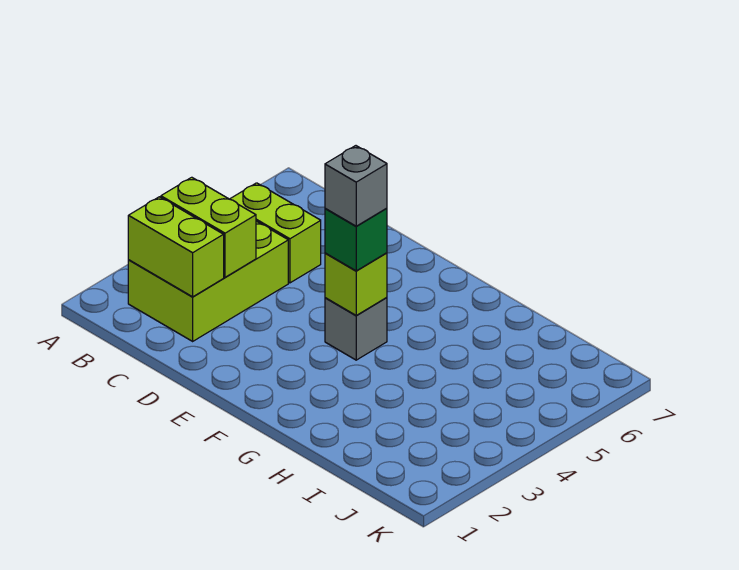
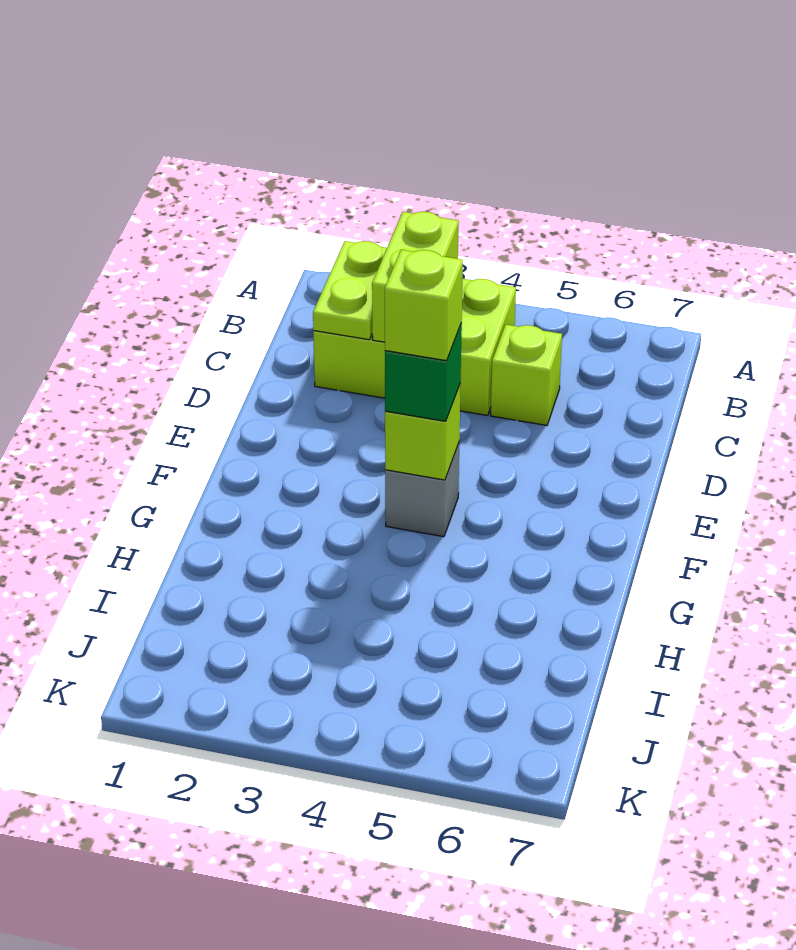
lime 1x2 brick [128,197,224,297] -> lime 1x2 plate [313,241,387,340]
lime 1x2 brick [230,183,321,283] -> lime 1x1 brick [491,325,562,425]
grey 1x1 brick [325,146,387,226] -> lime 1x1 brick [385,250,463,361]

